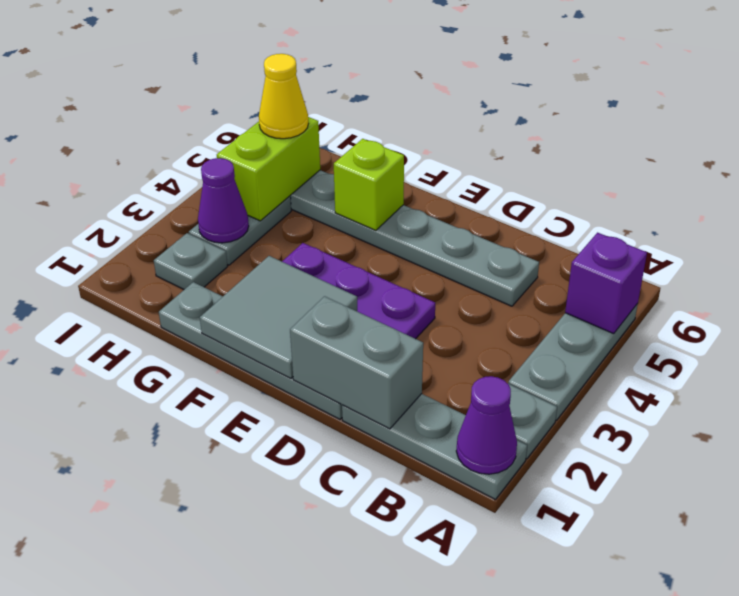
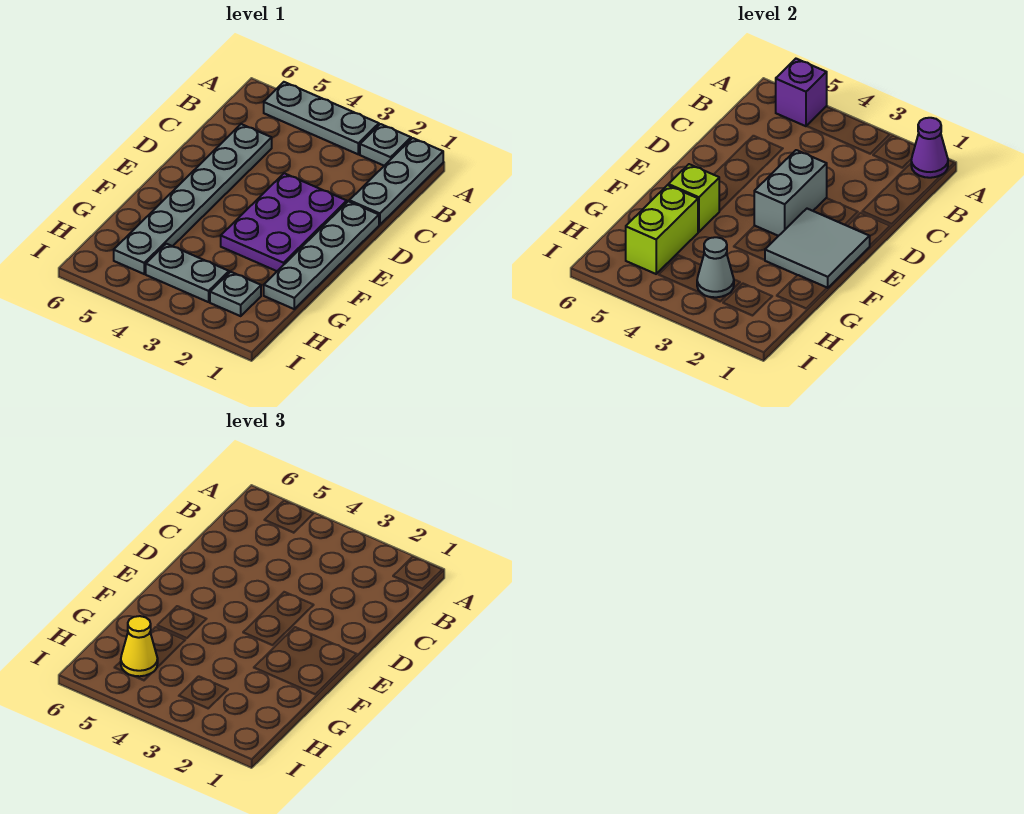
grey 1x2 brick [290,296,423,429] -> grey 1x2 brick moved to [754,150,827,236]
purple 1x1 cone [198,158,249,243] -> grey 1x1 cone [697,237,734,297]
lime 1x2 brick [217,117,320,221] -> lime 1x2 brick turned to [626,185,698,274]

